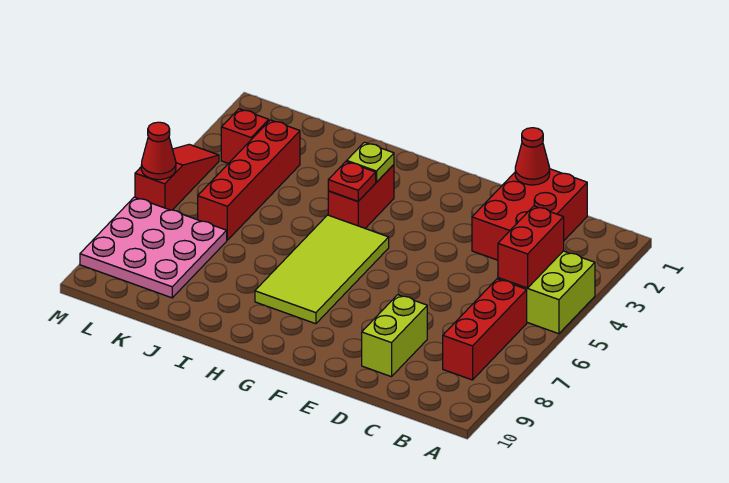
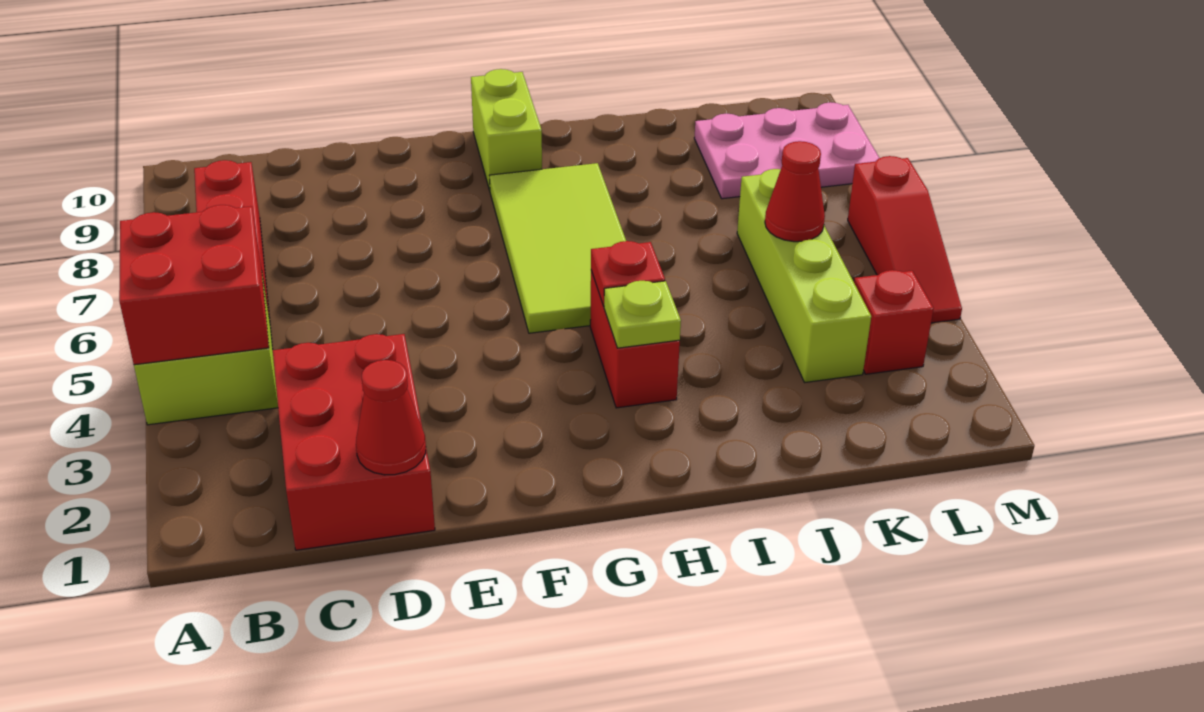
red 1x2 brick [498,206,564,288] -> red 2x2 brick [119,205,269,365]
lime 1x2 brick [362,295,427,377] -> lime 1x2 brick moved to [471,69,542,190]
red 1x4 brick [197,120,300,240] -> lime 1x4 brick [737,169,871,382]
pink 3x3 plate [80,197,227,298] -> pink 2x3 plate [694,102,879,199]
red 1x1 cone [141,122,176,180] -> red 1x1 cone moved to [765,141,825,242]

